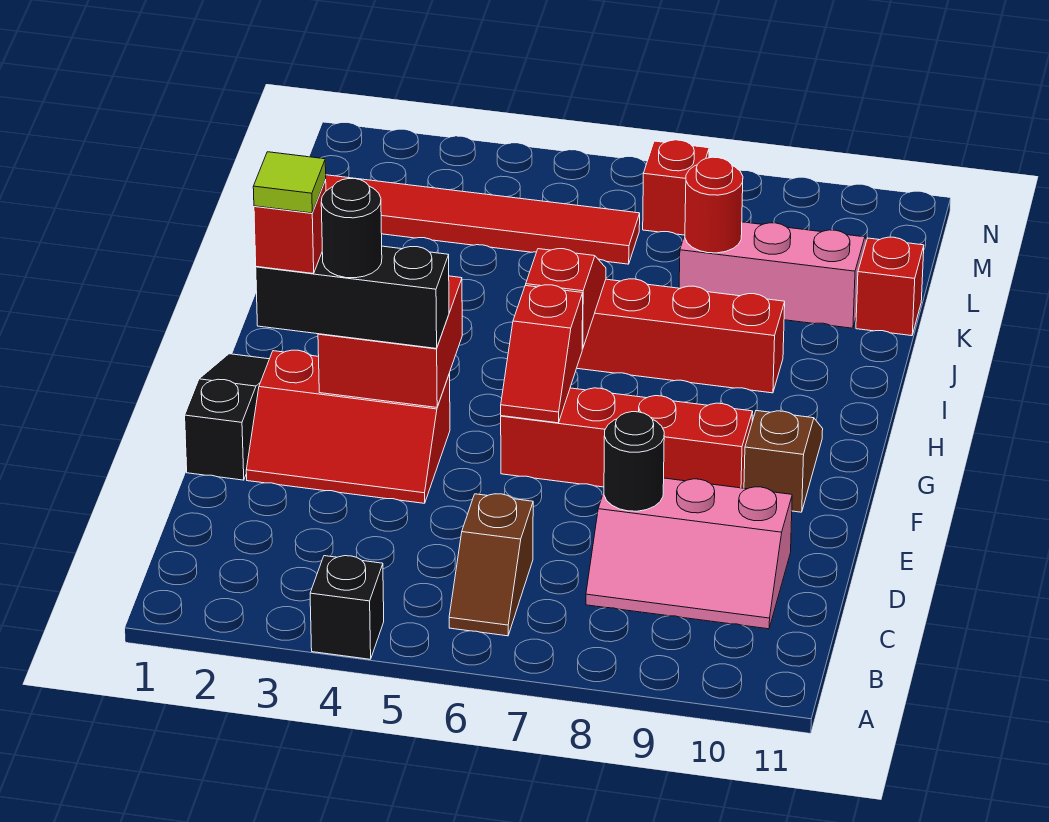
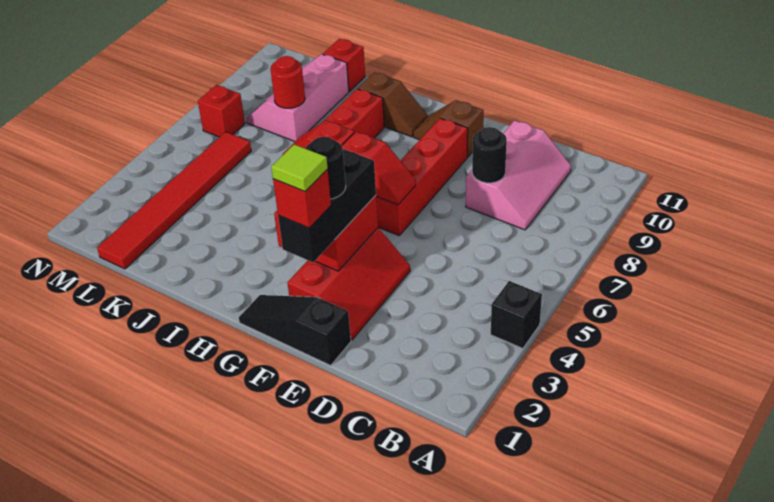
brown 1x2 slope [449,494,533,636] -> brown 1x2 slope moved to [358,72,428,137]

